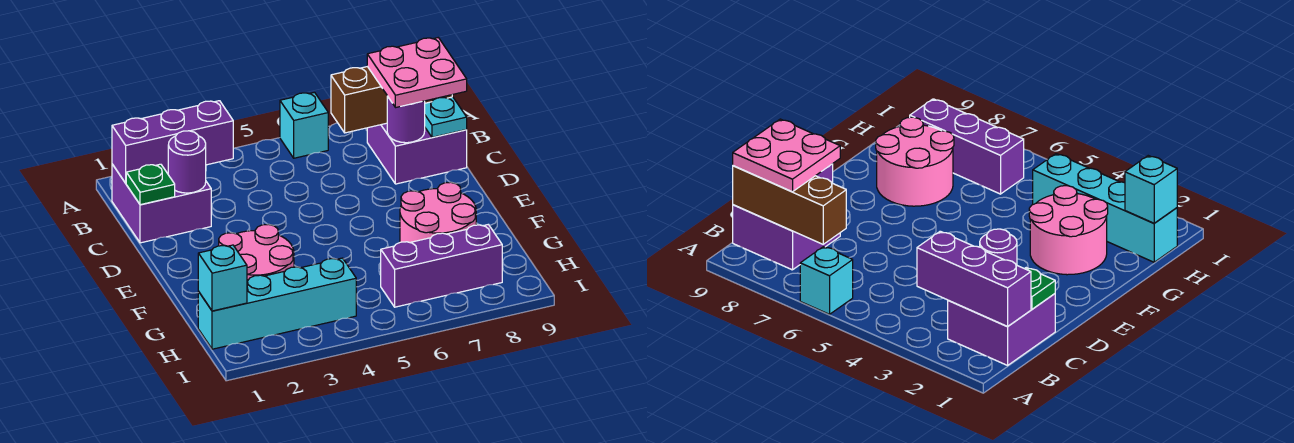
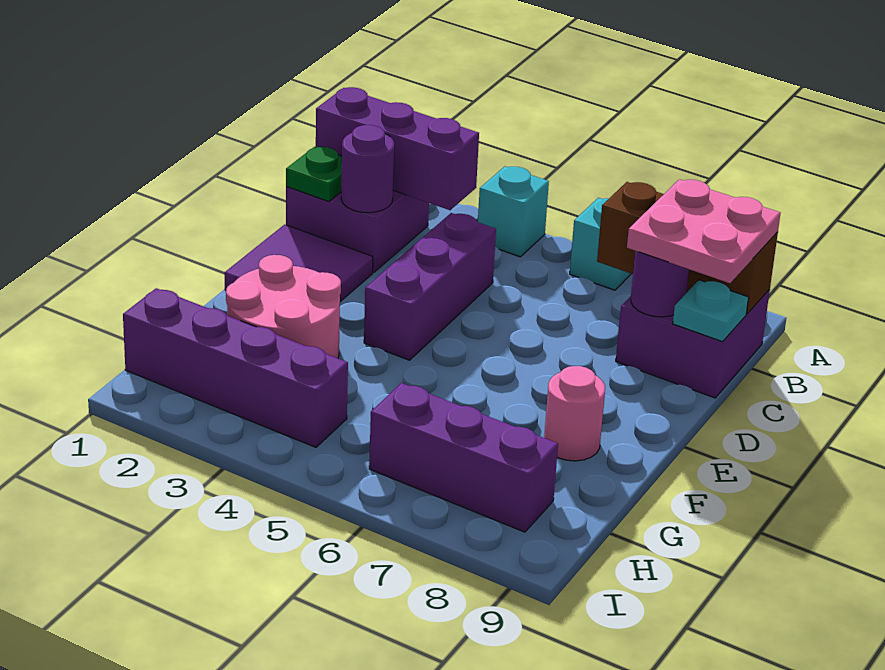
none -> purple 1x3 brick [364,213,496,360]
none -> purple 2x2 tile [225,225,373,302]
pink 2x2 round brick [400,182,476,242] -> pink 1x1 round brick [544,366,605,461]
cyan 1x4 brick [198,258,356,349] -> purple 1x4 brick [123,288,348,447]
cyan 1x1 brick [198,245,247,311] -> cyan 1x1 brick moved to [478,166,549,257]

